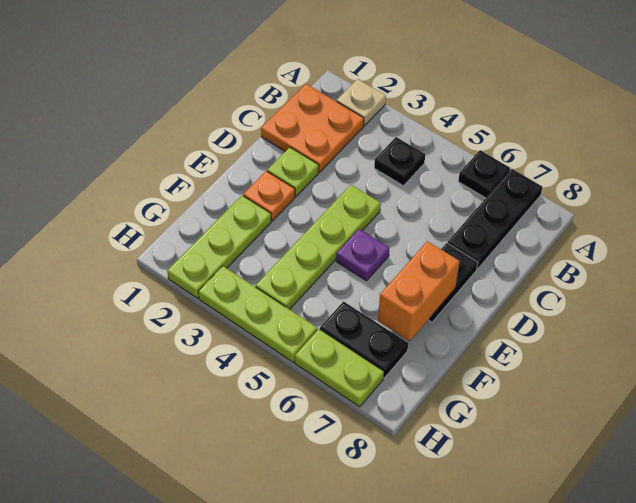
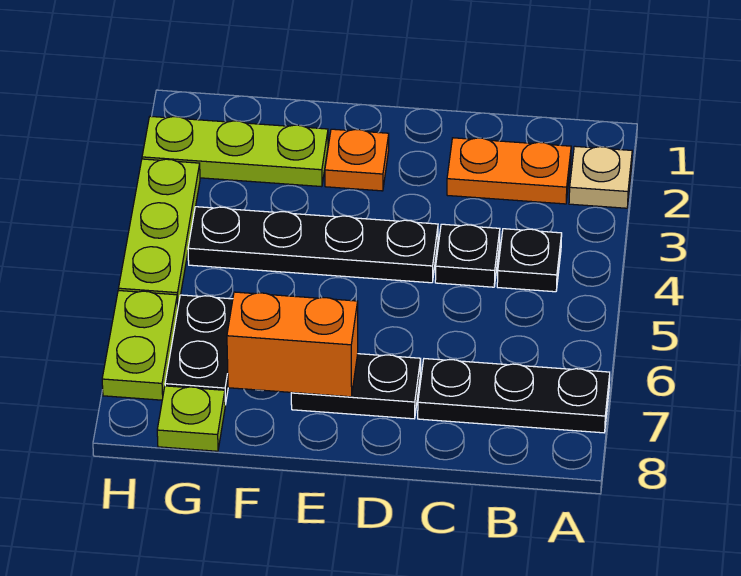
black 1x1 plate [458,150,510,198] -> black 1x1 plate moved to [435,224,500,287]
orange 2x2 plate [261,84,364,172] -> orange 1x2 plate [447,138,571,204]
lime 1x1 plate [267,147,319,196] -> lime 1x1 plate moved to [157,386,225,451]
lime 1x4 plate [256,185,381,309] -> black 1x4 plate [188,207,438,283]
purple 1x1 plate [336,229,390,281] -> none

